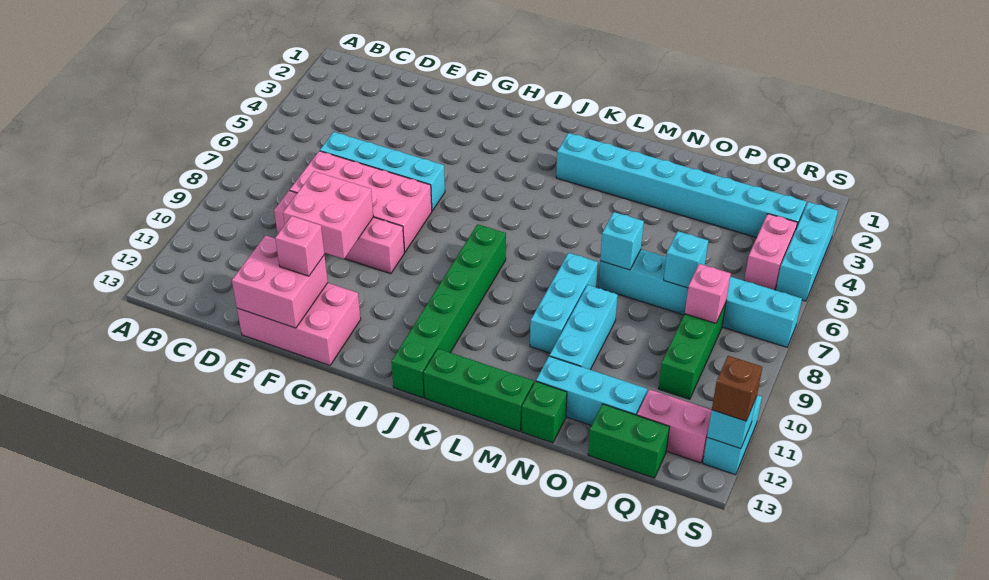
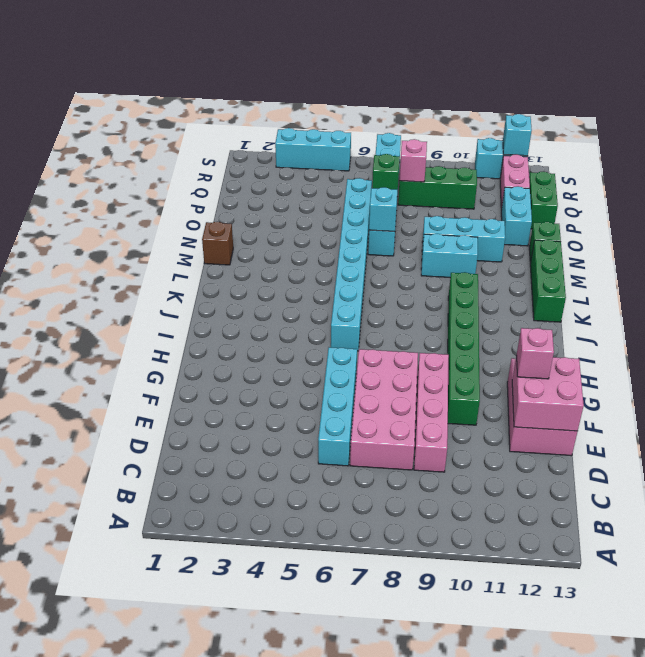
pink 2x2 brick [283,171,373,259] -> none
green 1x6 brick [391,224,506,398] -> green 1x6 brick turned to [448,272,480,425]
cyan 1x8 brick [556,133,806,238] -> cyan 1x8 brick moved to [331,178,372,351]
cyan 1x3 brick [530,253,598,353] -> cyan 1x2 brick [421,234,478,277]
cyan 1x3 brick [536,356,647,426] -> cyan 1x2 brick [501,186,532,246]
cyan 1x1 brick [664,231,708,288] -> green 1x1 brick [372,154,400,191]
pink 1x2 brick [744,214,797,290] -> none
brown 1x1 brick [712,356,762,421] -> brown 1x1 brick moved to [202,222,233,265]

